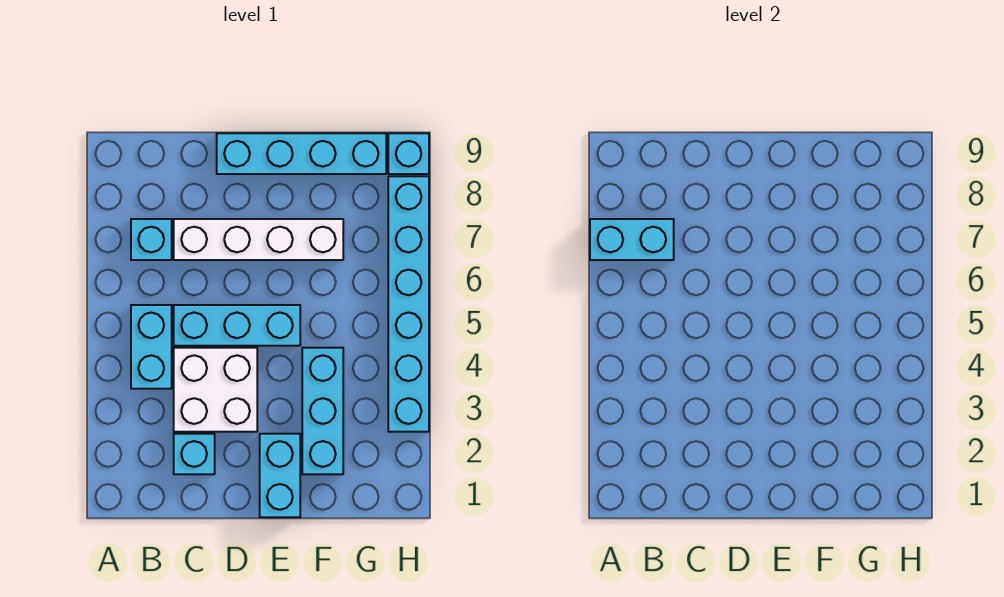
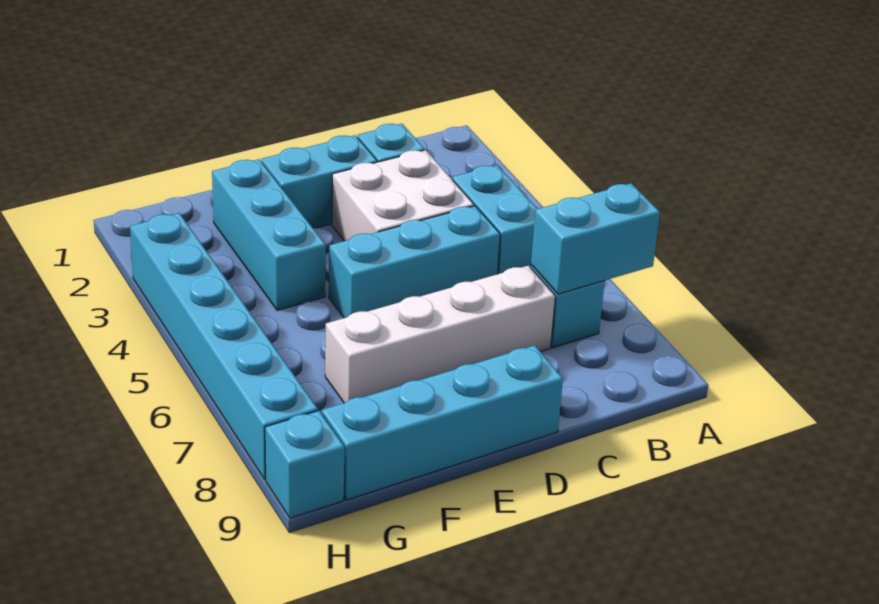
cyan 1x2 brick [260,434,300,517] -> cyan 1x2 brick turned to [261,135,377,228]

